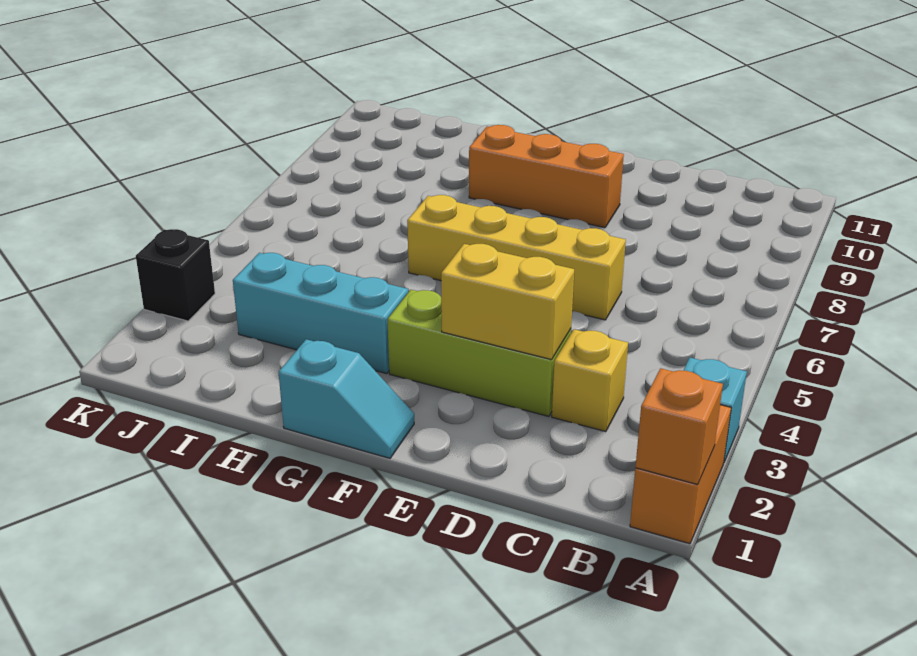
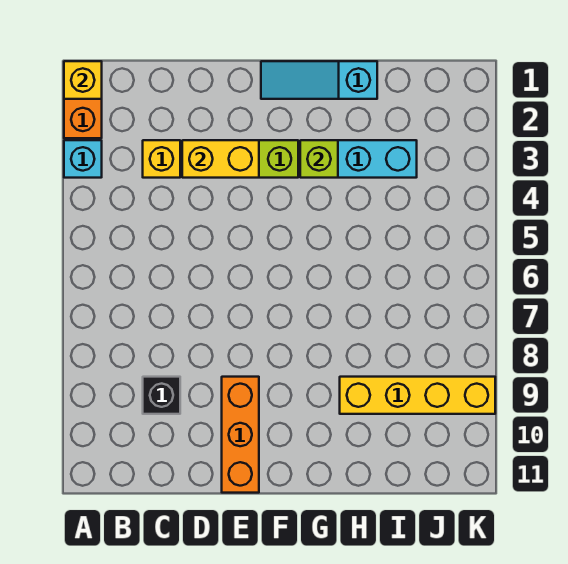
orange 1x1 brick [635,368,723,485] -> yellow 1x1 brick [64,61,102,99]
yellow 1x4 brick [407,195,626,320] -> yellow 1x4 brick moved to [340,377,495,414]
orange 1x3 brick [469,125,624,228] -> orange 1x3 brick turned to [222,377,259,493]
cyan 1x2 slope [279,339,414,458] -> cyan 1x3 slope [261,61,377,99]
none -> lime 1x1 brick [300,140,338,178]
black 1x1 brick [136,229,215,321] -> black 1x1 brick moved to [143,377,180,414]

